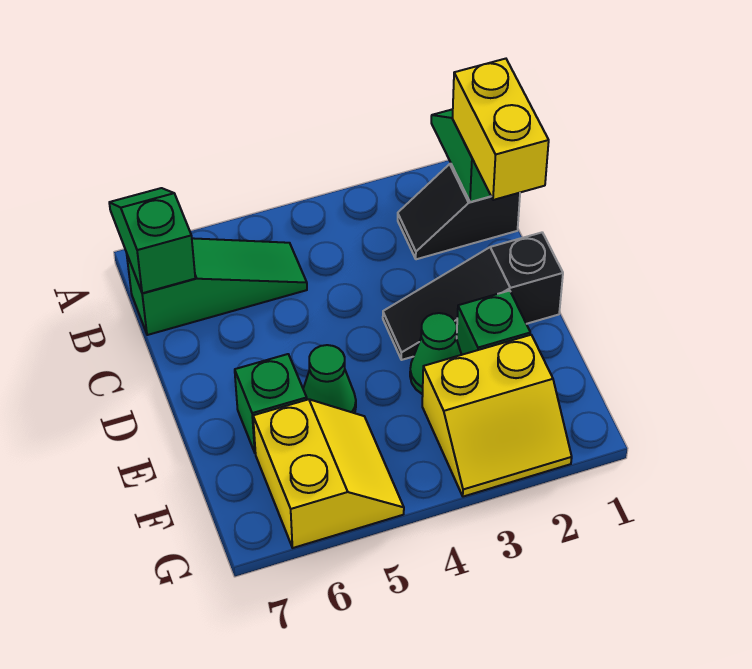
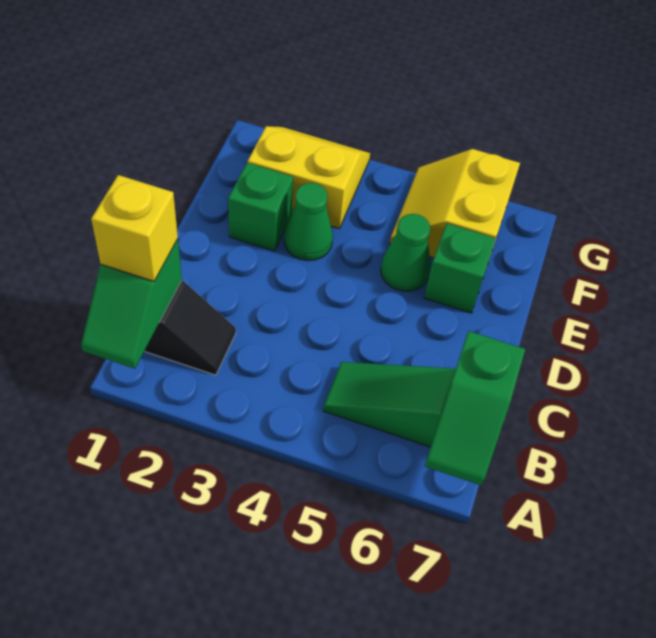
yellow 1x2 brick [452,59,549,200] -> yellow 1x1 brick [91,175,178,281]
black 1x3 slope [383,233,563,360] -> none

